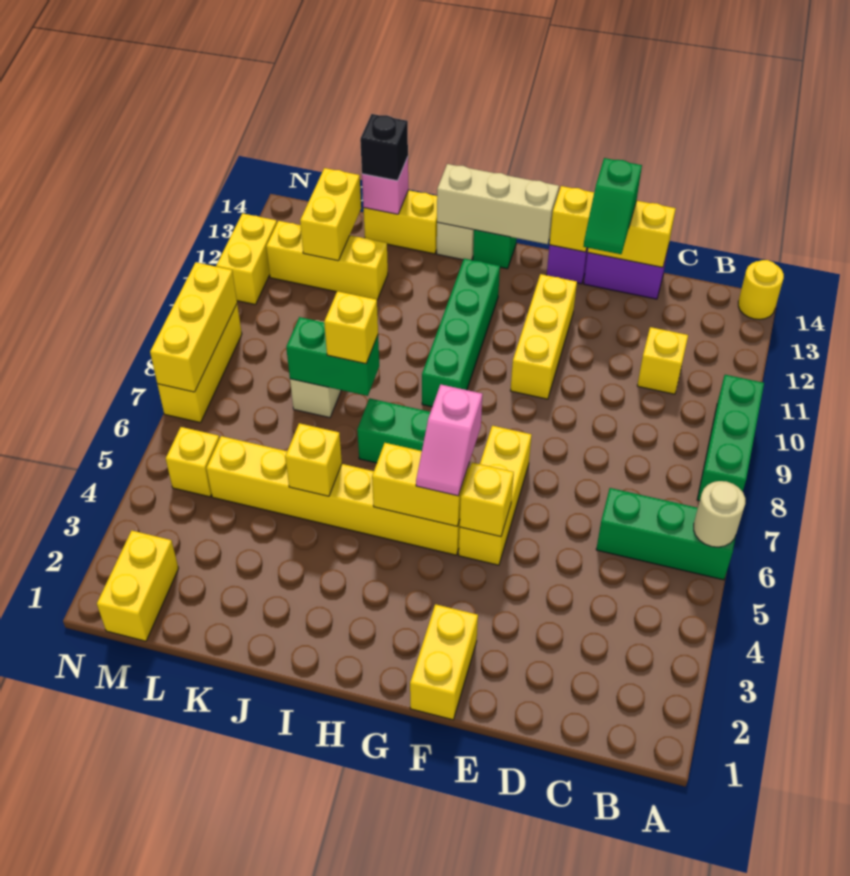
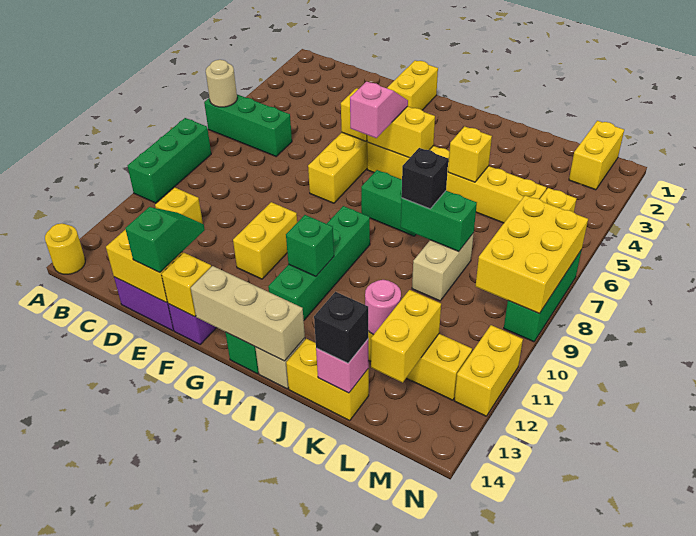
yellow 1x3 brick [510,274,577,399] -> yellow 1x2 brick [233,202,297,279]
none -> green 1x1 brick [286,215,334,276]
yellow 1x1 brick [324,291,378,364] -> black 1x1 brick [402,148,448,209]
none -> pink 1x1 round brick [365,280,401,335]
yellow 1x3 brick [157,304,242,423] -> green 1x3 brick [504,251,581,342]
yellow 1x3 brick [150,262,237,392] -> yellow 2x3 brick [476,195,588,314]

